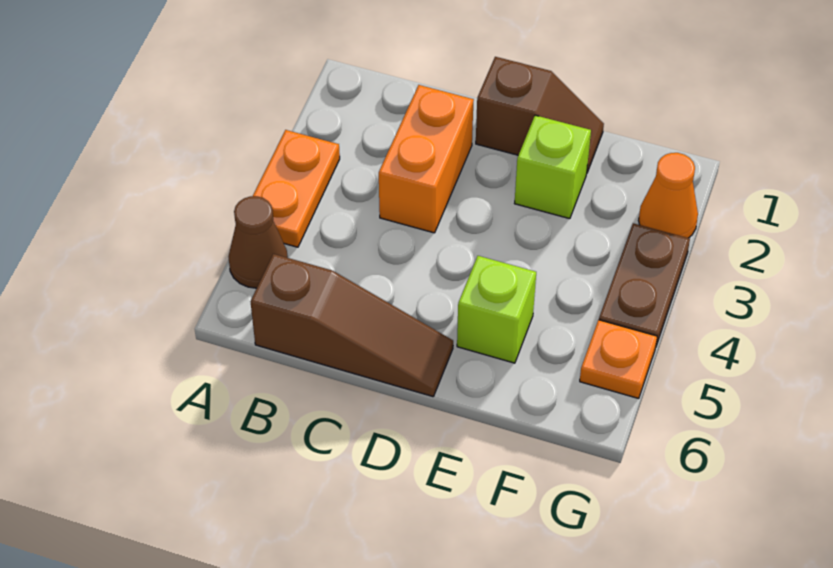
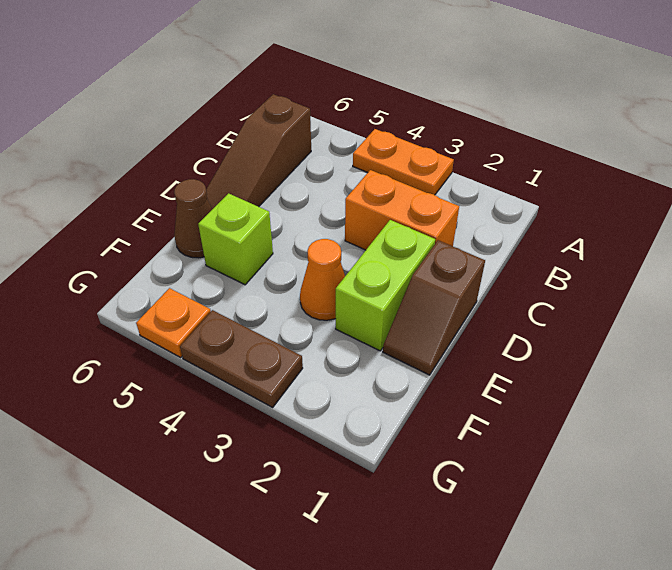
brown 1x1 cone [228,196,288,288] -> brown 1x1 cone moved to [174,179,212,258]
lime 1x1 brick [515,115,591,219] -> lime 1x2 brick [336,220,435,351]
orange 1x1 cone [639,153,698,238] -> orange 1x1 cone moved to [300,239,345,320]

